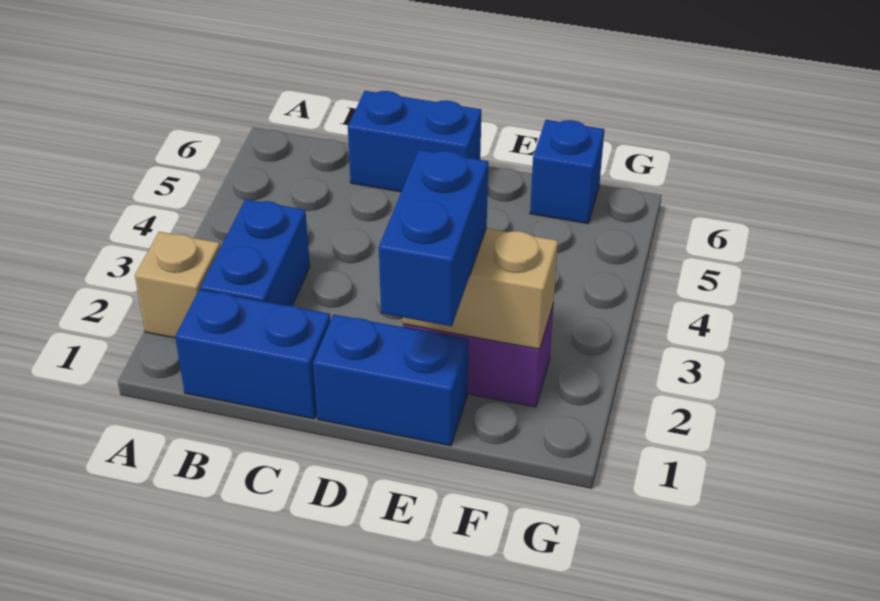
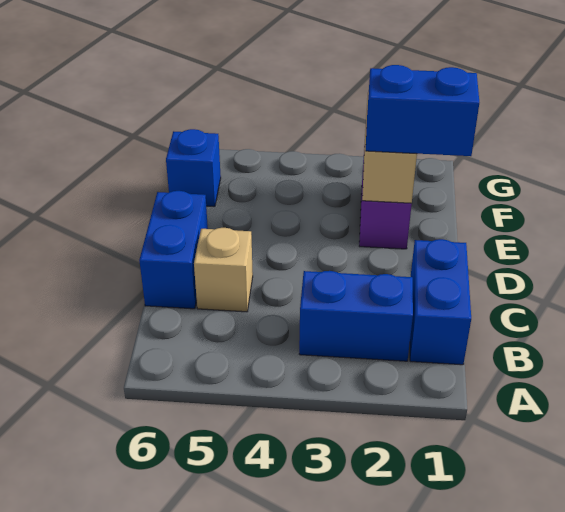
tan 1x1 brick [135,232,220,338] -> tan 1x1 brick moved to [194,228,253,312]
blue 1x2 brick [313,314,468,446] -> none

